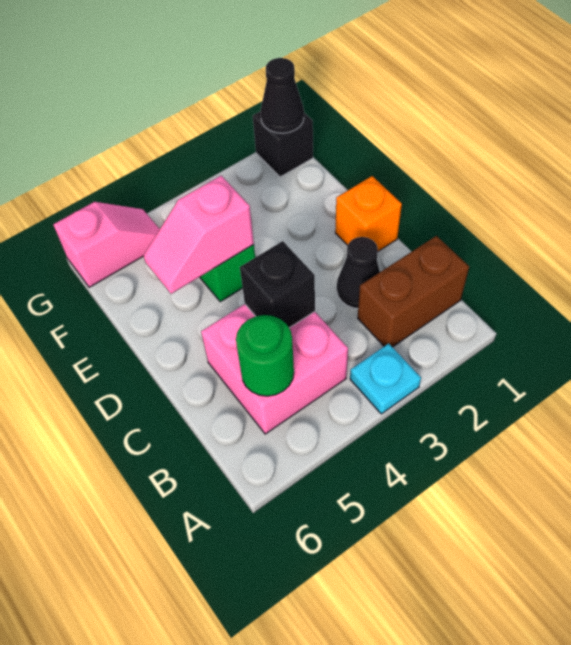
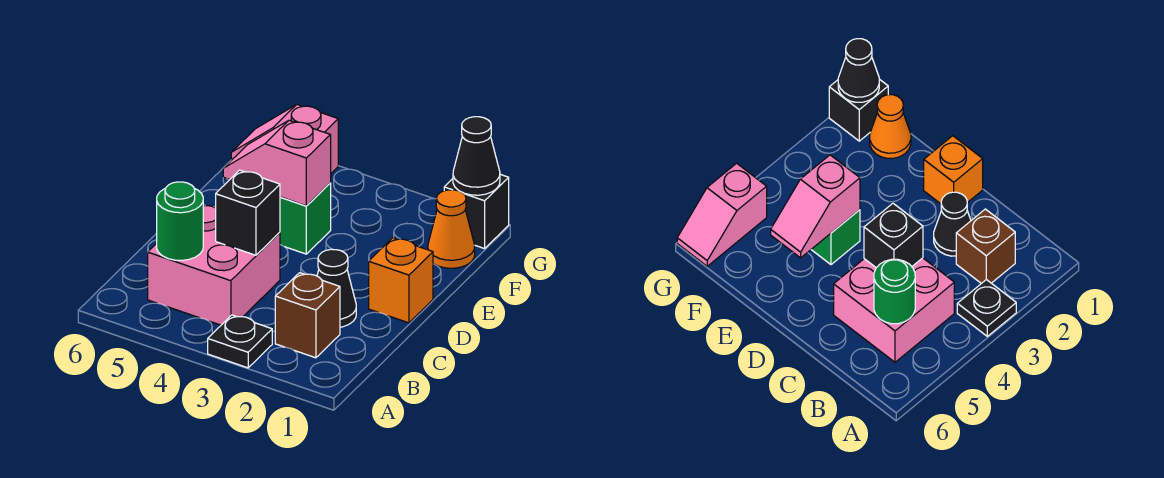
cyan 1x1 plate [350,344,421,414] -> black 1x1 plate [208,315,272,368]
brown 1x2 brick [358,236,469,347] -> brown 1x1 brick [275,273,340,358]
none -> orange 1x1 cone [428,190,475,268]
pink 1x2 slope [53,202,160,287] -> pink 1x2 slope turned to [231,105,338,173]

